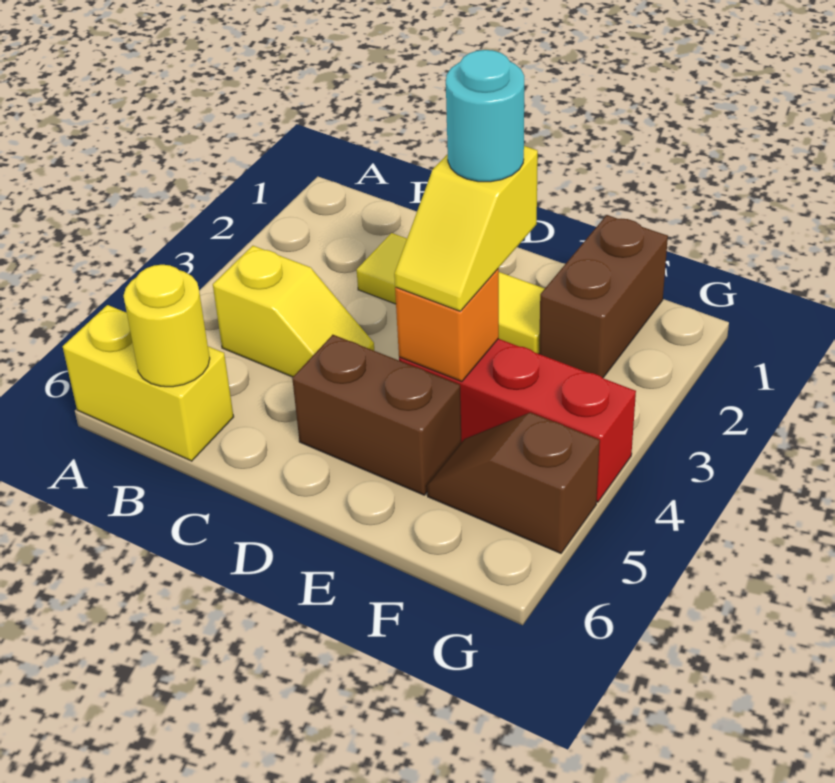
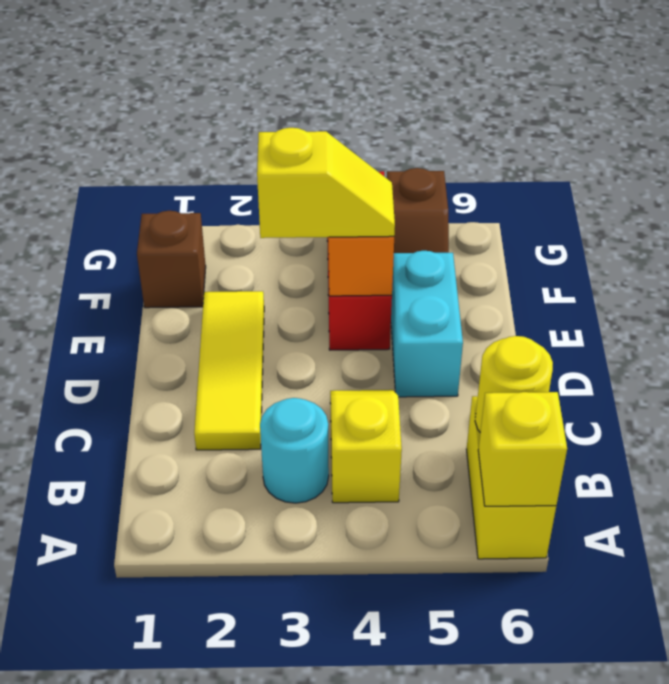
none -> yellow 1x1 brick [478,392,567,506]
brown 1x2 brick [292,335,461,495] -> cyan 1x2 brick [391,251,463,397]
cyan 1x1 round brick [446,50,524,182] -> cyan 1x1 round brick moved to [260,398,329,503]
brown 1x2 brick [539,215,668,378] -> brown 1x1 brick [137,211,206,308]

